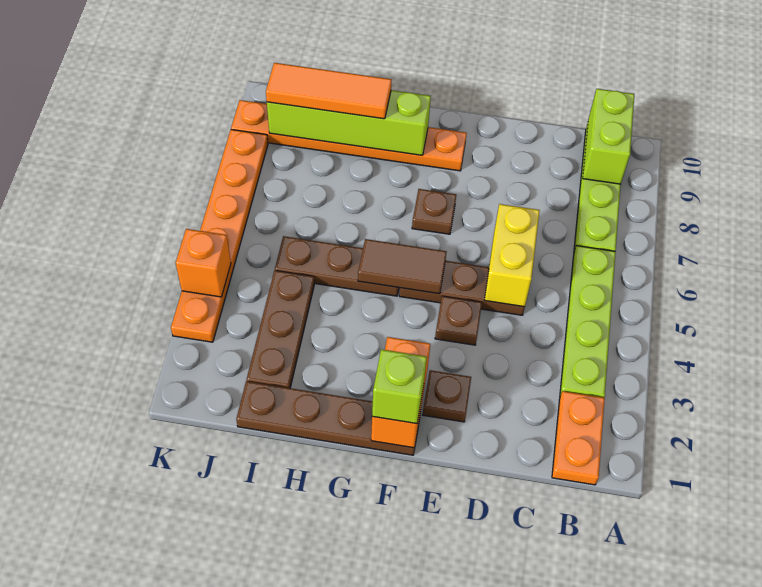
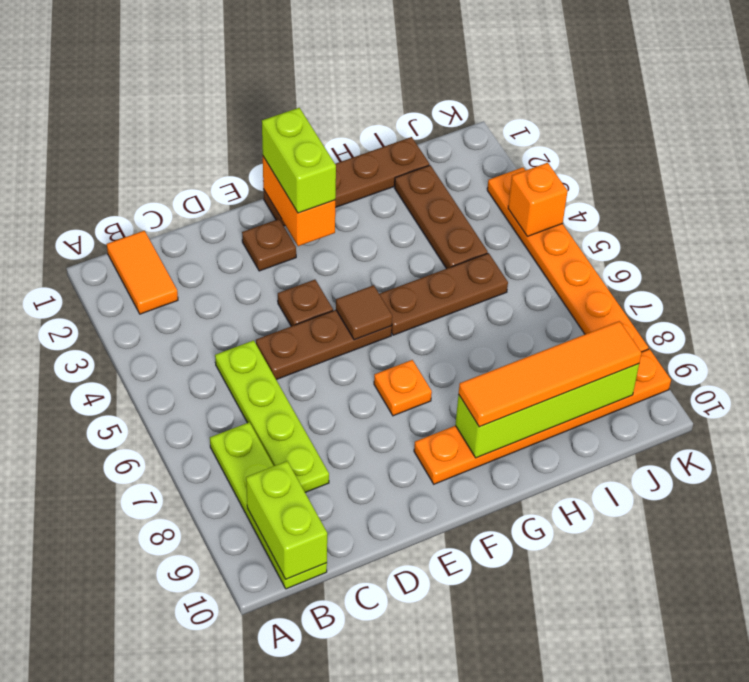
orange 1x2 plate [552,391,605,485] -> orange 1x2 tile [107,231,178,314]
lime 1x4 plate [560,246,616,398] -> lime 1x4 plate moved to [215,340,329,492]
yellow 1x2 brick [484,204,540,307] -> none
lime 1x1 brick [372,349,427,424] -> lime 1x2 brick [262,108,336,213]
brown 1x2 tile [358,239,446,294] -> brown 1x1 tile [336,285,392,340]
brown 1x1 plate [412,189,456,234] -> orange 1x1 plate [374,360,432,416]
orange 1x3 tile [266,63,392,119] -> orange 1x4 tile [459,321,641,427]

